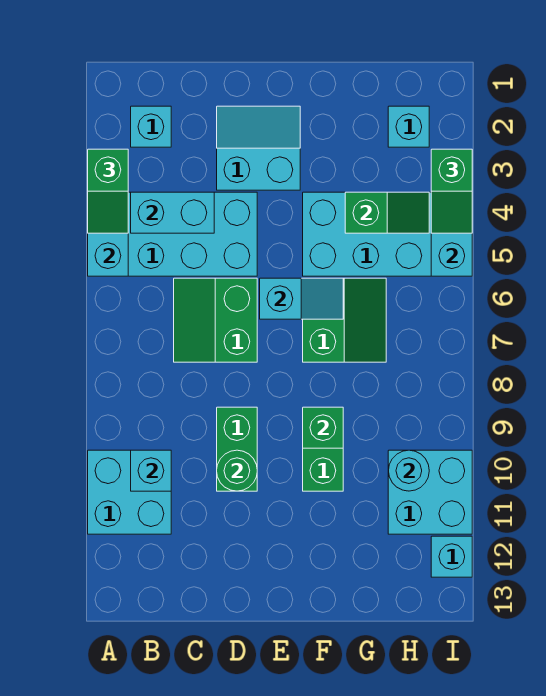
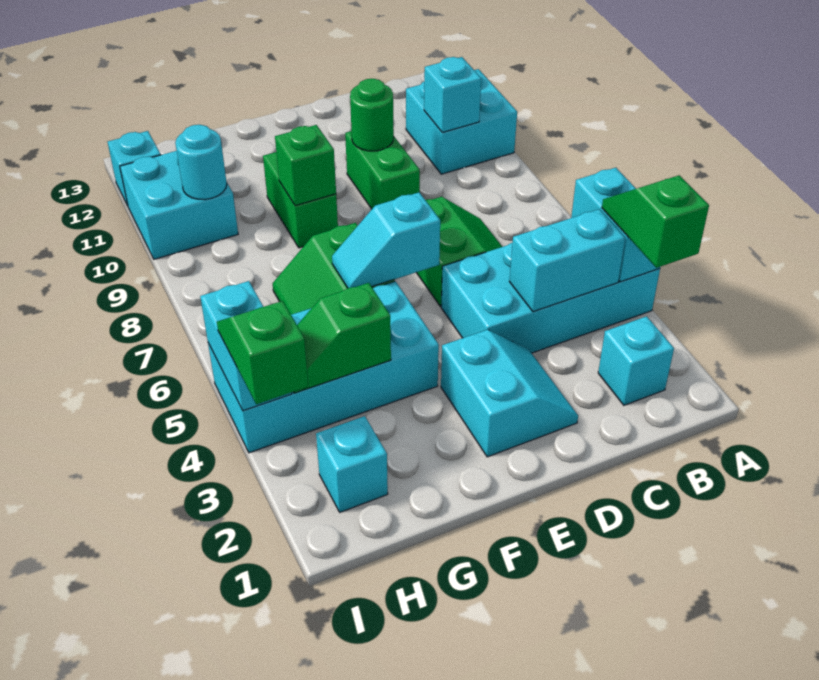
cyan 2x2 slope [217,106,300,190] -> cyan 2x2 slope turned to [441,330,578,457]

